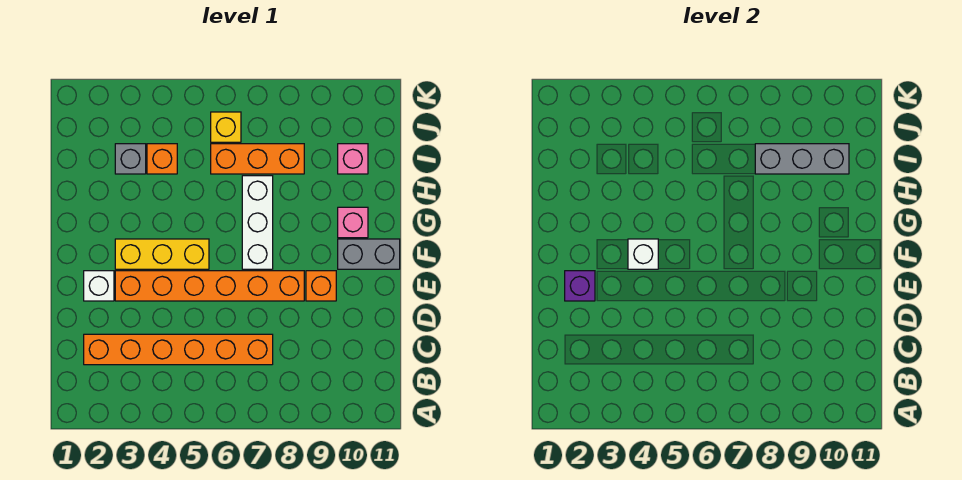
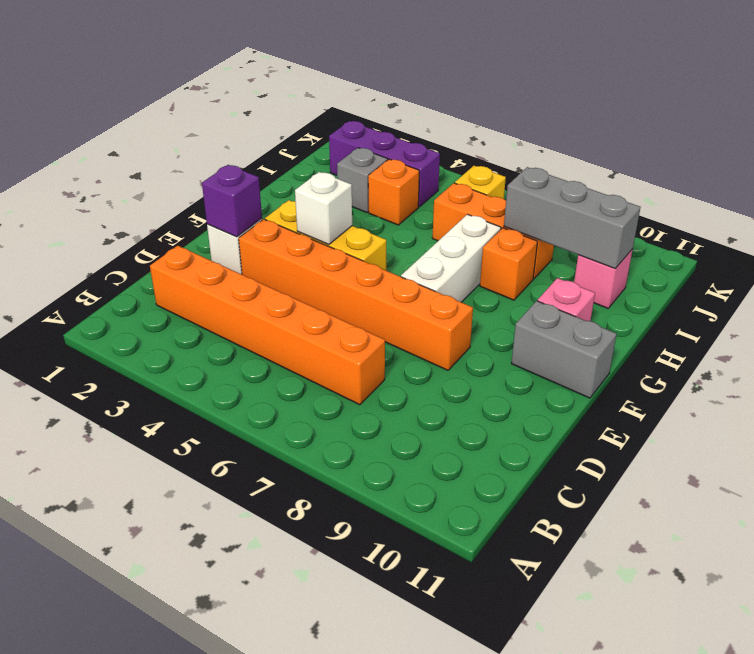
orange 1x1 brick [306,271,336,301] -> orange 1x1 brick moved to [480,228,538,300]
none -> purple 1x3 brick [329,121,440,207]

